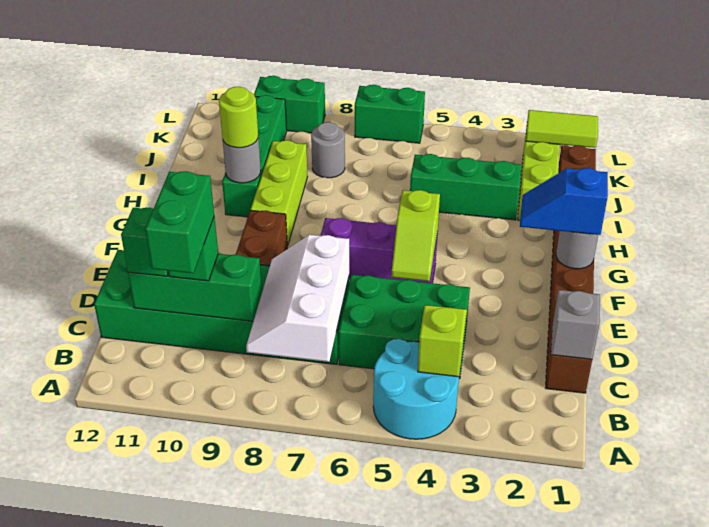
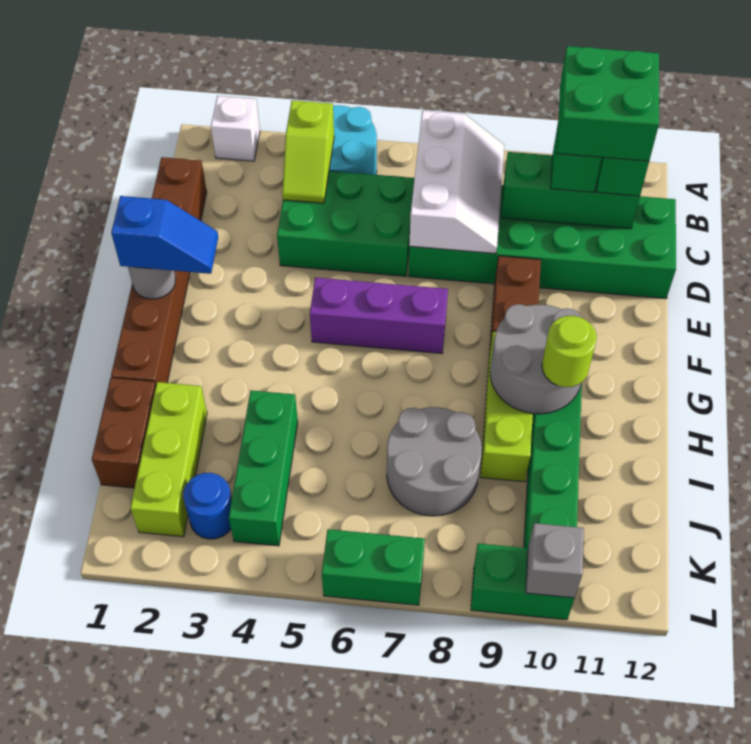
none -> white 1x1 brick [211,96,260,161]
green 1x2 brick [145,171,214,273] -> green 2x2 brick [557,46,659,161]
grey 1x1 brick [551,290,600,359] -> grey 1x1 brick moved to [526,523,584,598]
lime 1x2 slope [391,190,440,281] -> none
grey 1x1 round brick [223,138,261,183] -> grey 2x2 round brick [490,304,582,414]
green 1x3 brick [410,154,522,220] -> green 1x3 brick turned to [229,390,298,546]
grey 1x1 round brick [311,122,345,178] -> grey 2x2 round brick [387,407,482,516]
lime 1x2 tile [526,110,598,148] -> none
none -> blue 1x1 round brick [183,473,232,539]

